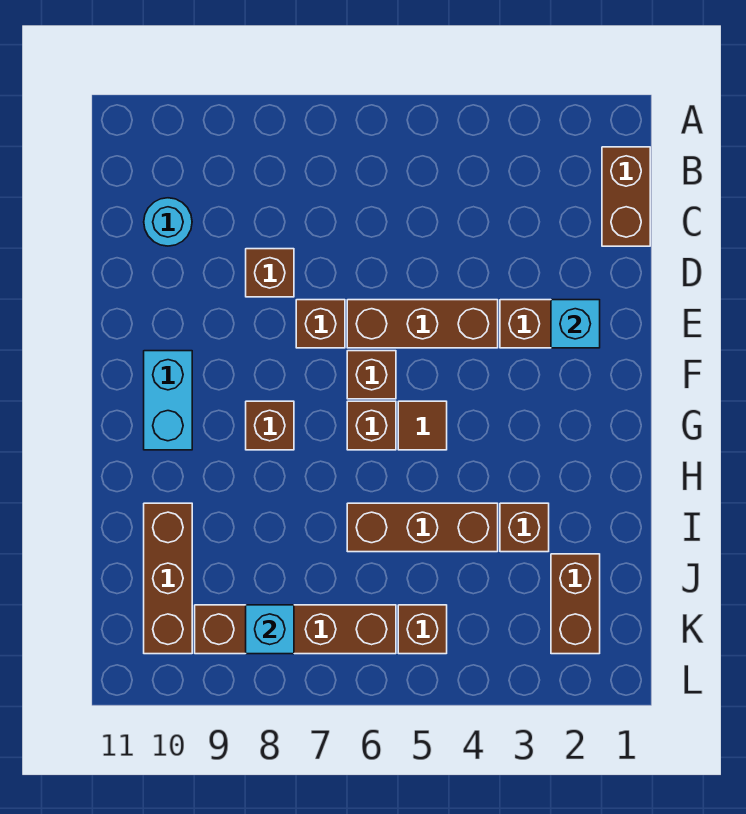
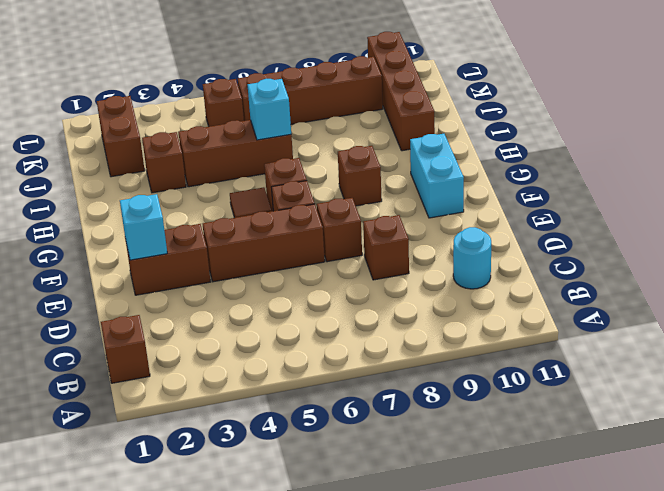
brown 1x2 brick [602,147,650,246] -> brown 1x1 brick [101,315,150,383]
brown 1x3 brick [144,503,192,654] -> brown 1x4 brick [367,32,435,151]
cyan 1x1 brick [246,605,294,654] -> cyan 1x1 brick moved to [248,79,291,140]

